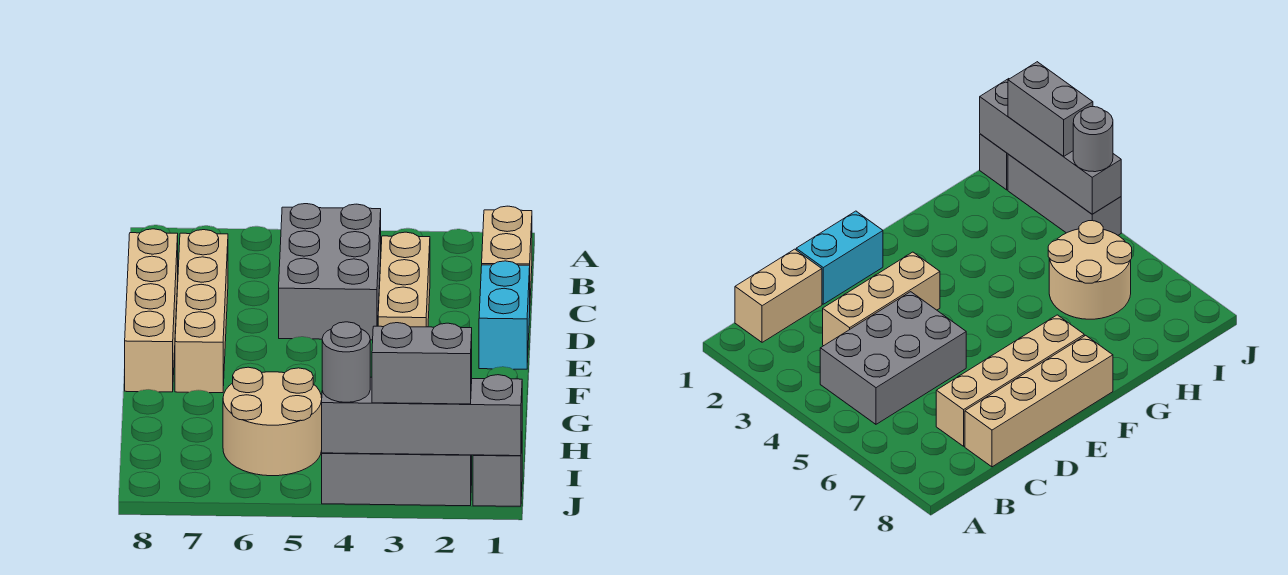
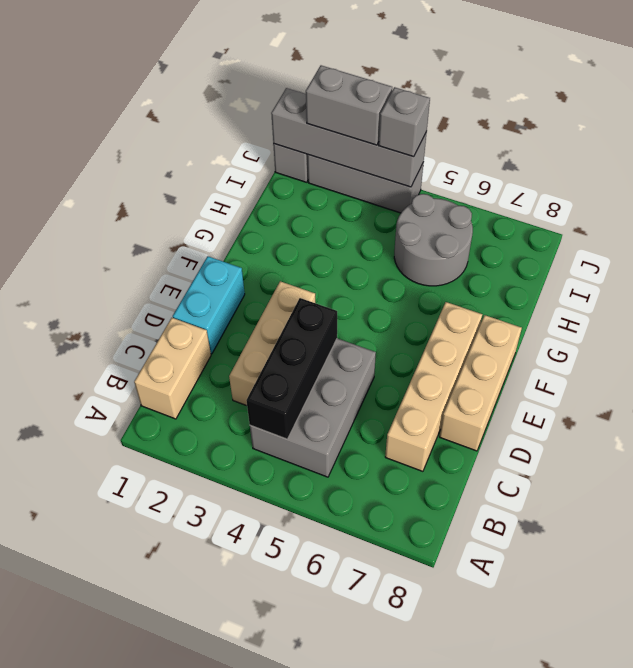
none -> black 1x3 brick [246,298,337,439]
tan 1x4 brick [125,229,178,392] -> tan 1x3 brick [439,315,522,451]
tan 2x2 round brick [223,367,322,476] -> grey 2x2 round brick [394,194,473,286]
grey 1x1 round brick [322,322,370,402] -> grey 1x1 brick [379,87,430,157]

